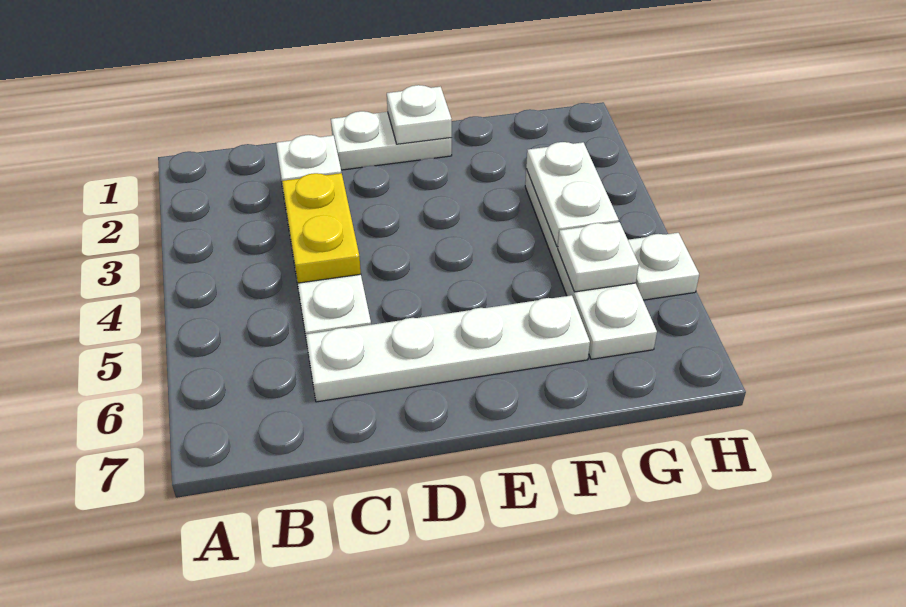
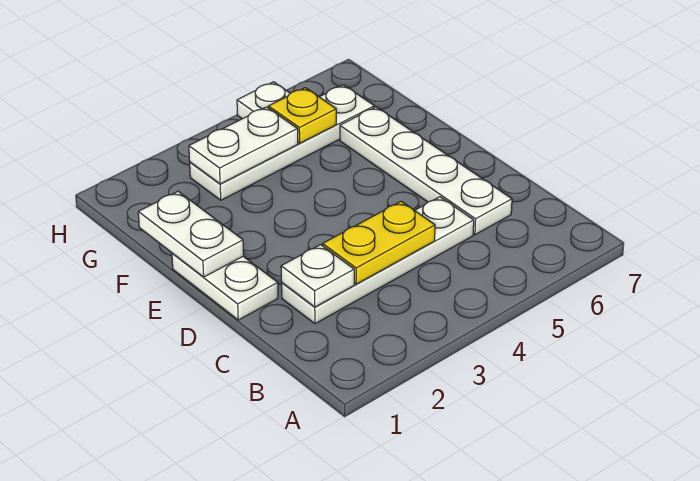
white 1x1 plate [387,85,452,144] -> white 1x2 plate [138,191,244,277]
white 1x1 plate [558,222,639,292] -> yellow 1x1 plate [268,88,336,143]

